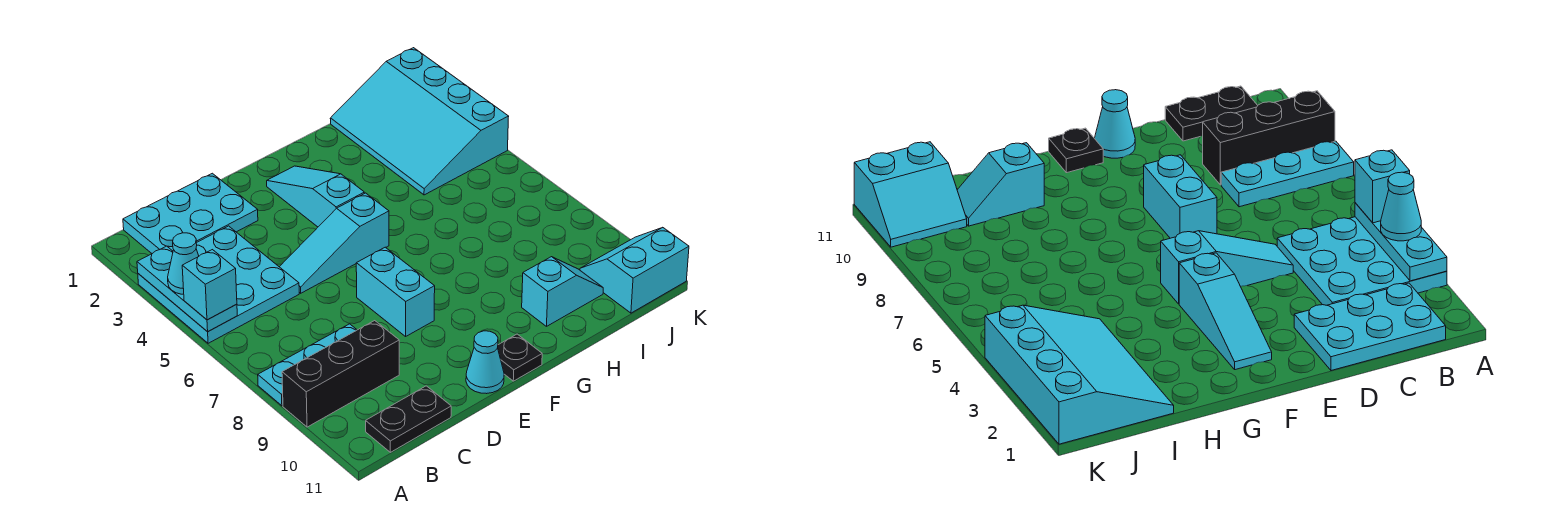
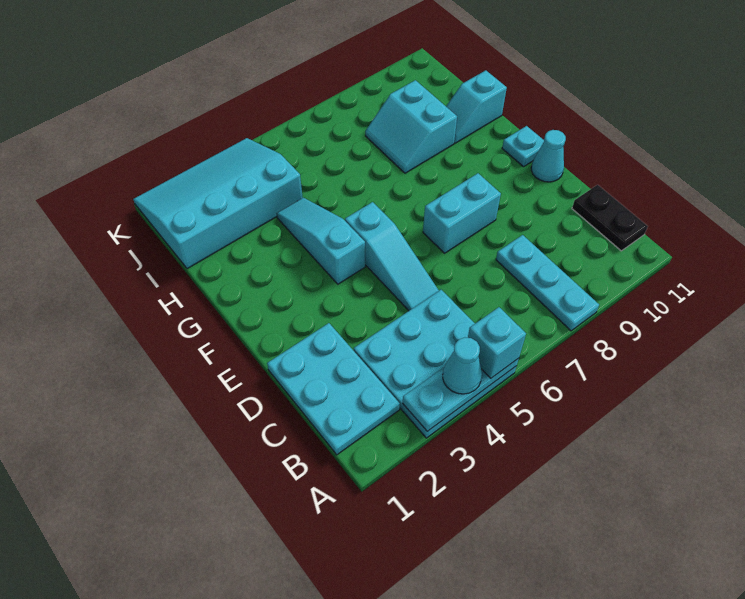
black 1x3 brick [282,321,399,427] -> none
cyan 1x3 slope [267,166,364,227] -> cyan 1x3 slope turned to [277,198,365,284]
black 1x1 plate [498,334,542,381] -> cyan 1x1 plate [502,126,544,167]
cyan 1x2 slope [522,257,603,326] -> cyan 1x2 slope turned to [446,70,507,143]
cyan 3x4 slope [330,48,509,195] -> cyan 3x4 slope turned to [133,138,303,269]
cyan 2x2 slope [580,227,689,313] -> cyan 2x2 slope moved to [365,80,457,173]

